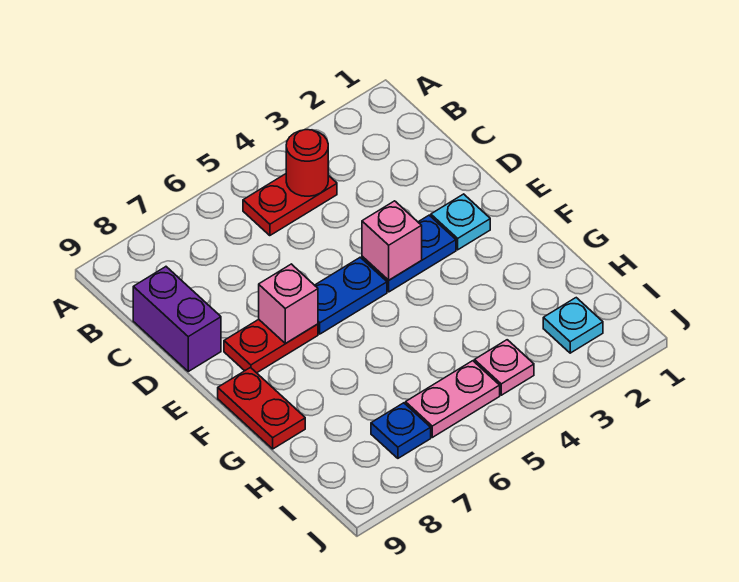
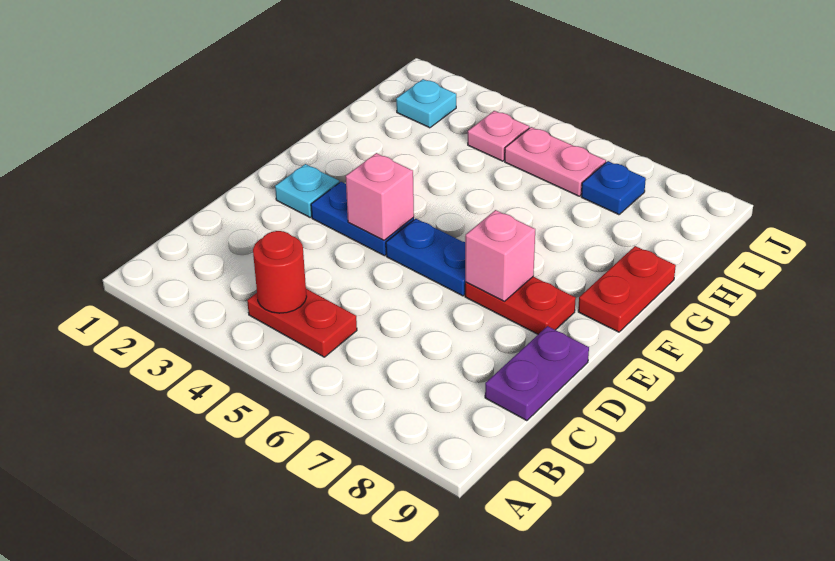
purple 1x2 brick [133,267,221,371] -> purple 1x2 plate [485,326,589,421]

